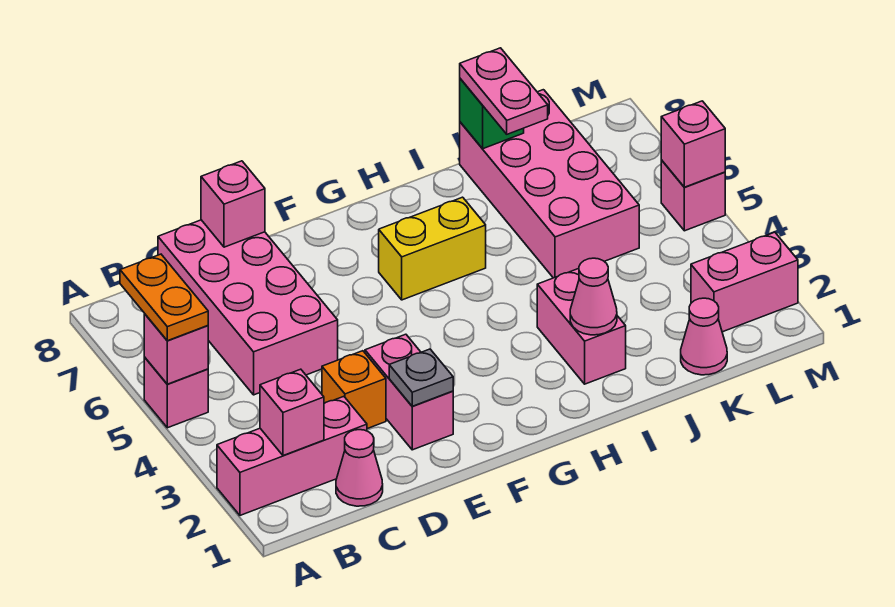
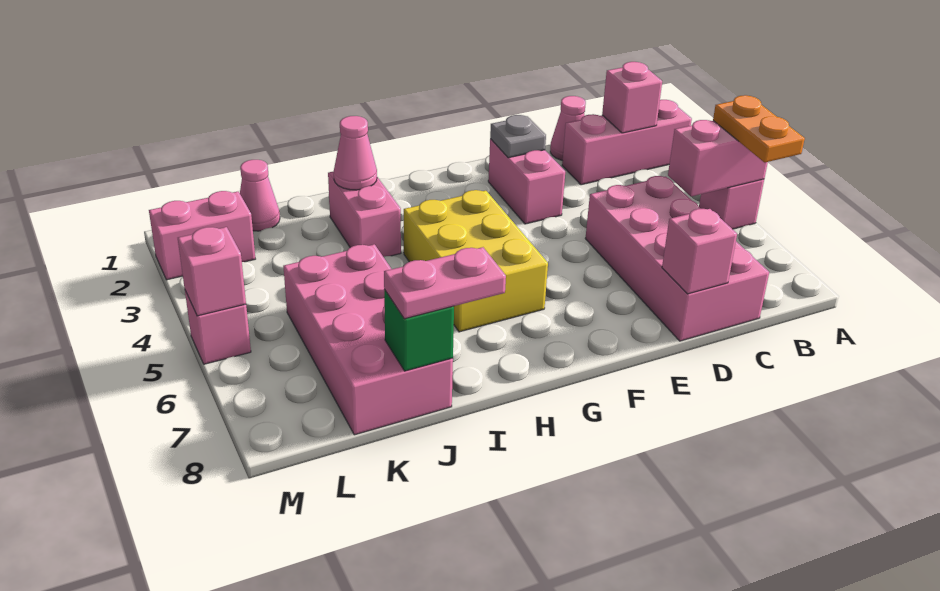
pink 1x1 brick [144,314,208,384] -> pink 1x2 brick [668,120,768,197]
orange 1x1 brick [322,351,386,429] -> none
yellow 1x2 brick [379,197,486,300] -> yellow 2x3 brick [404,190,548,332]
pink 1x2 plate [460,48,548,134] -> pink 1x2 plate turned to [384,247,506,319]

